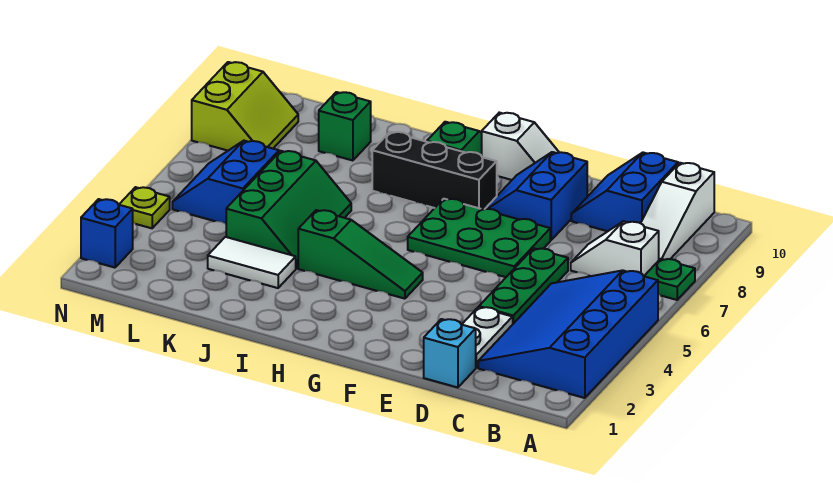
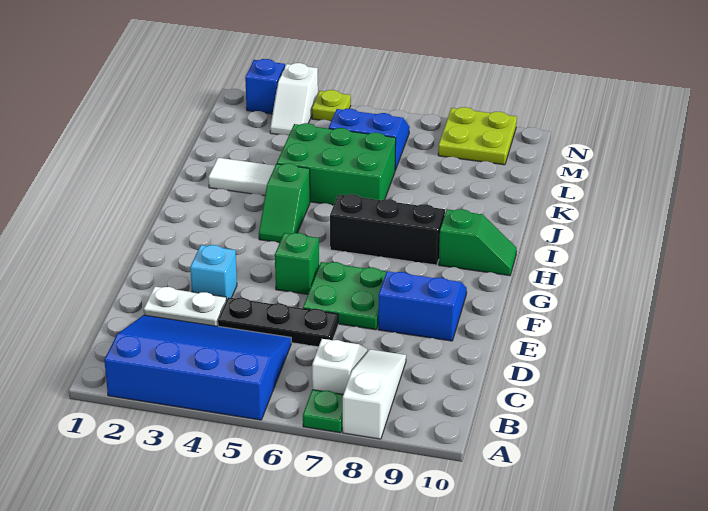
white 1x3 slope [641,163,714,260] -> white 1x3 slope turned to [343,349,406,439]
blue 2x2 slope [571,153,678,231] -> none
cyan 1x1 brick [424,319,476,387] -> cyan 1x1 brick moved to [190,245,237,301]
green 1x3 plate [479,248,568,324] -> black 1x3 plate [218,297,338,347]
green 2x3 plate [408,199,550,277] -> green 2x2 plate [303,262,387,330]
white 1x2 slope [482,113,559,180] -> white 1x2 slope moved to [270,63,318,136]
green 1x3 slope [298,210,423,299] -> green 1x2 slope [259,163,310,243]
black 1x3 brick [372,132,497,210] -> black 1x3 brick turned to [330,194,445,265]
white 1x2 tile [208,237,296,288] -> white 1x2 tile turned to [208,158,275,196]
green 2x3 slope [226,151,351,269] -> green 2x3 brick [277,123,396,205]
green 1x1 brick [319,92,371,161] -> green 1x1 brick moved to [275,233,319,294]
lime 2x2 slope [192,62,298,151] -> lime 2x2 plate [438,107,517,165]

